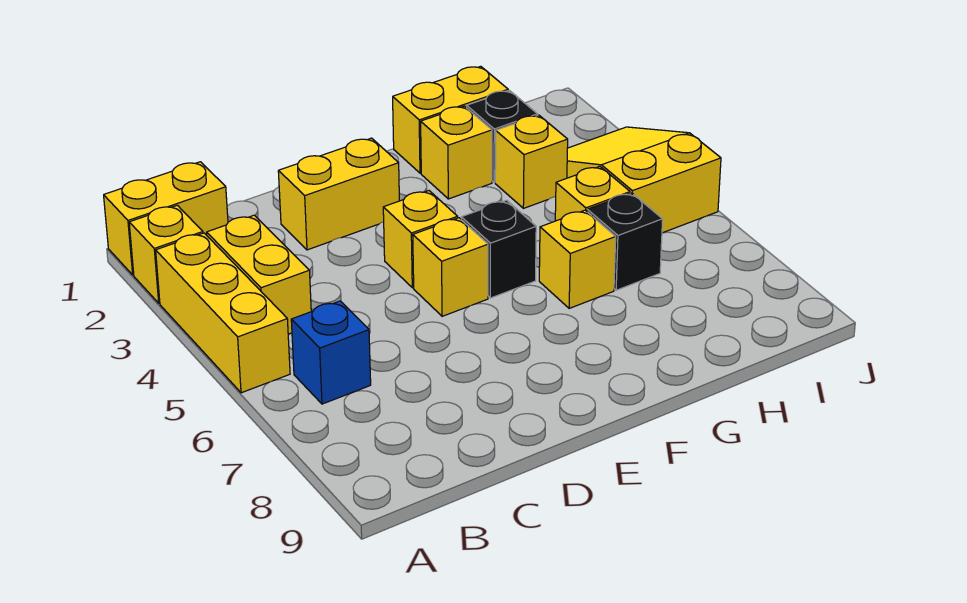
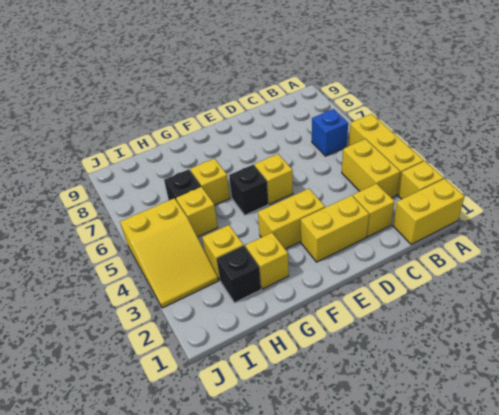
yellow 1x1 brick [383,191,458,288] -> yellow 1x1 brick moved to [353,184,395,237]
yellow 1x2 brick [393,66,508,173] -> yellow 1x2 brick moved to [258,189,325,249]

